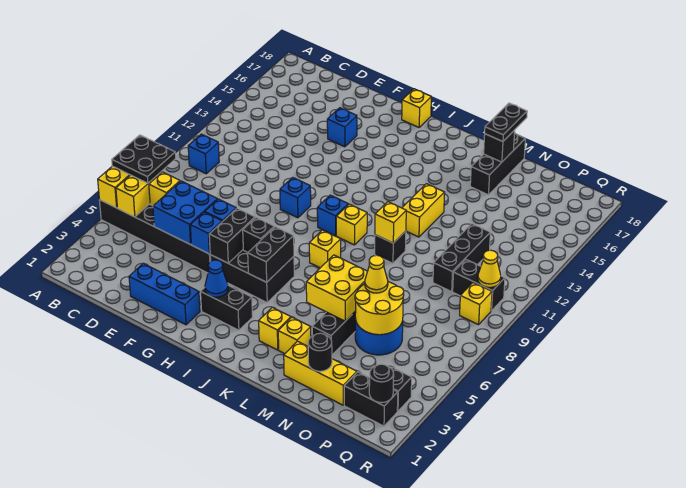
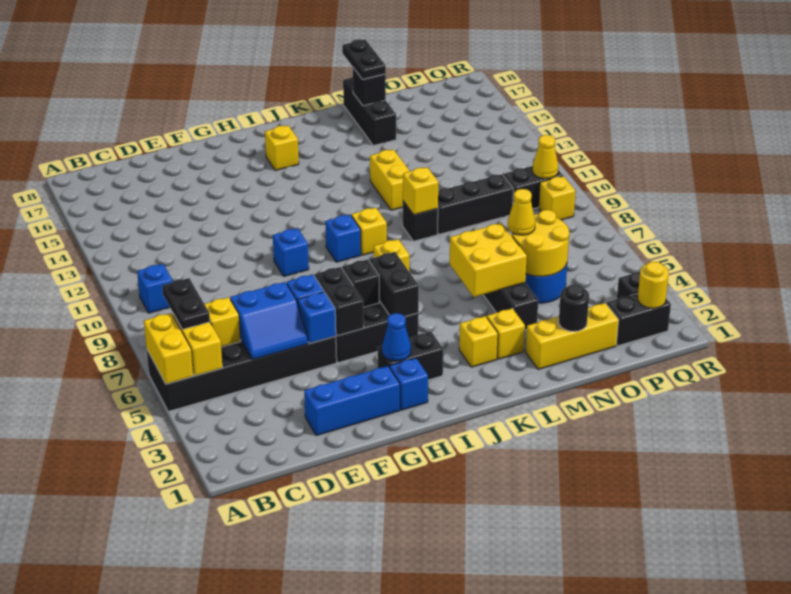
black 2x2 plate [112,135,176,183] -> black 1x2 plate [162,278,210,330]
blue 2x2 brick [153,181,217,245] -> blue 2x2 slope [230,282,308,360]
blue 1x1 brick [327,108,357,147] -> blue 1x1 brick moved to [390,358,428,410]
yellow 1x1 brick [402,89,431,127] -> yellow 1x1 brick moved to [265,125,299,171]
black 1x3 brick [433,224,490,292] -> black 1x3 brick turned to [438,174,513,234]
black 1x1 round brick [369,364,394,403] -> yellow 1x1 round brick [638,262,669,308]

